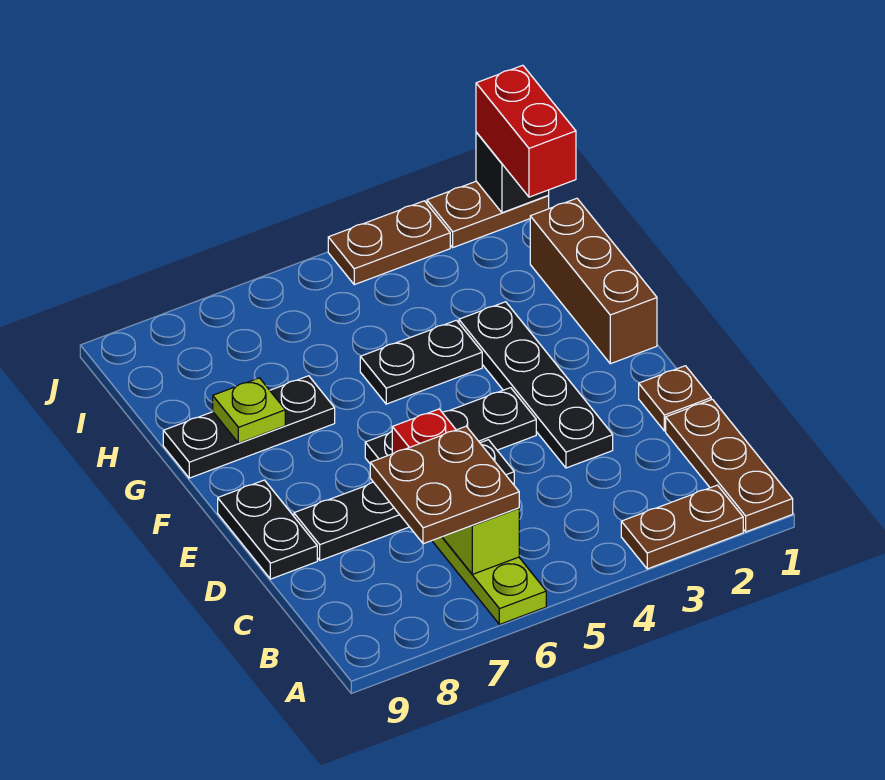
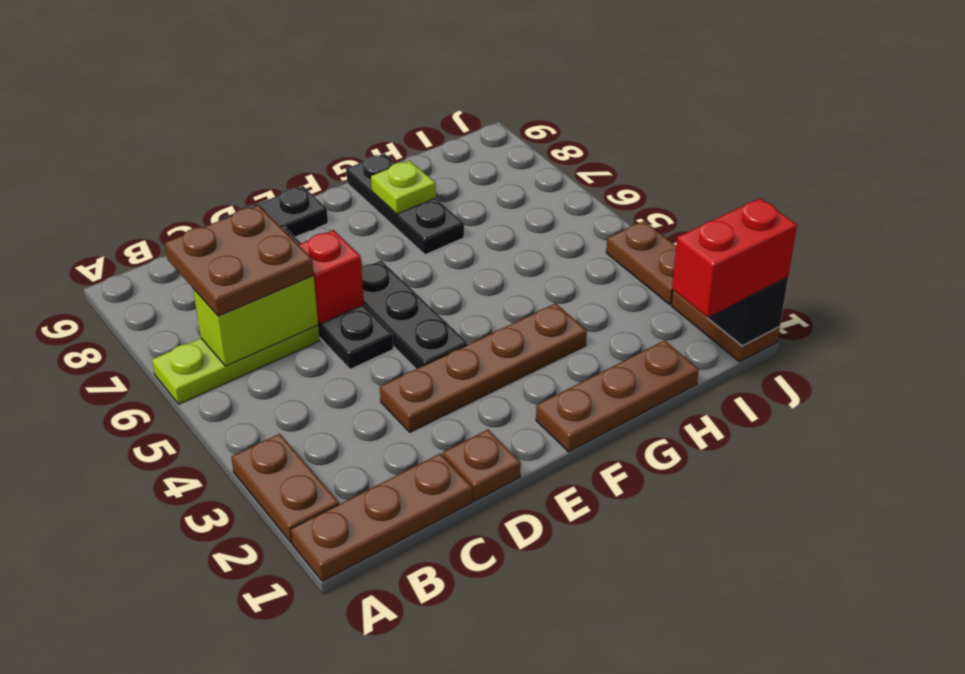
black 1x4 plate [459,302,613,468] -> brown 1x4 plate [380,303,587,432]
brown 1x3 brick [530,198,657,364] -> brown 1x3 plate [536,340,699,452]
black 1x2 plate [360,320,482,404] -> none

